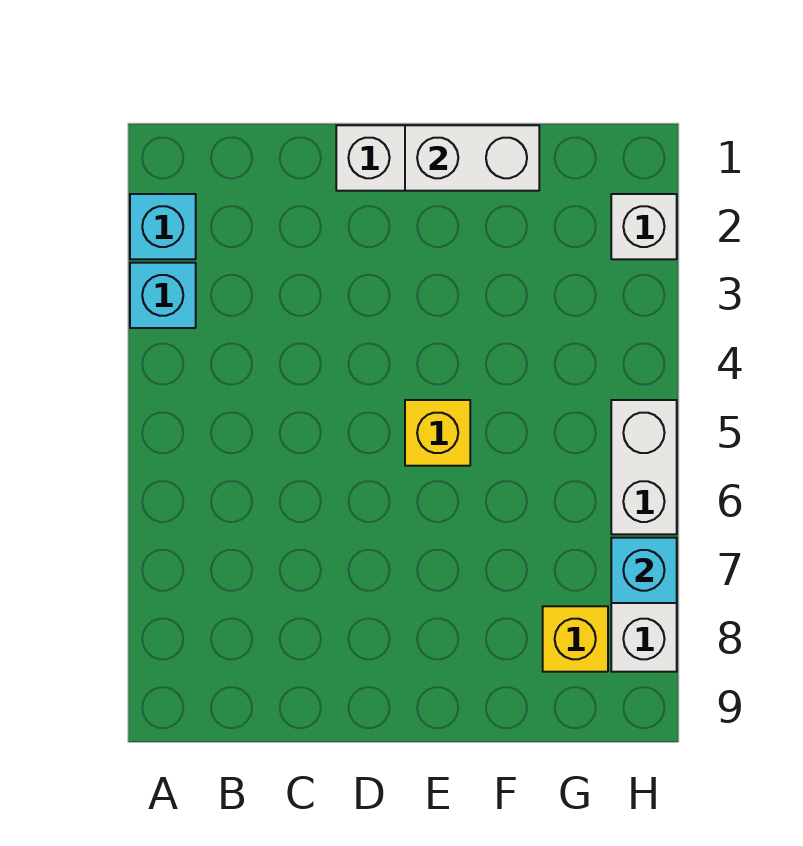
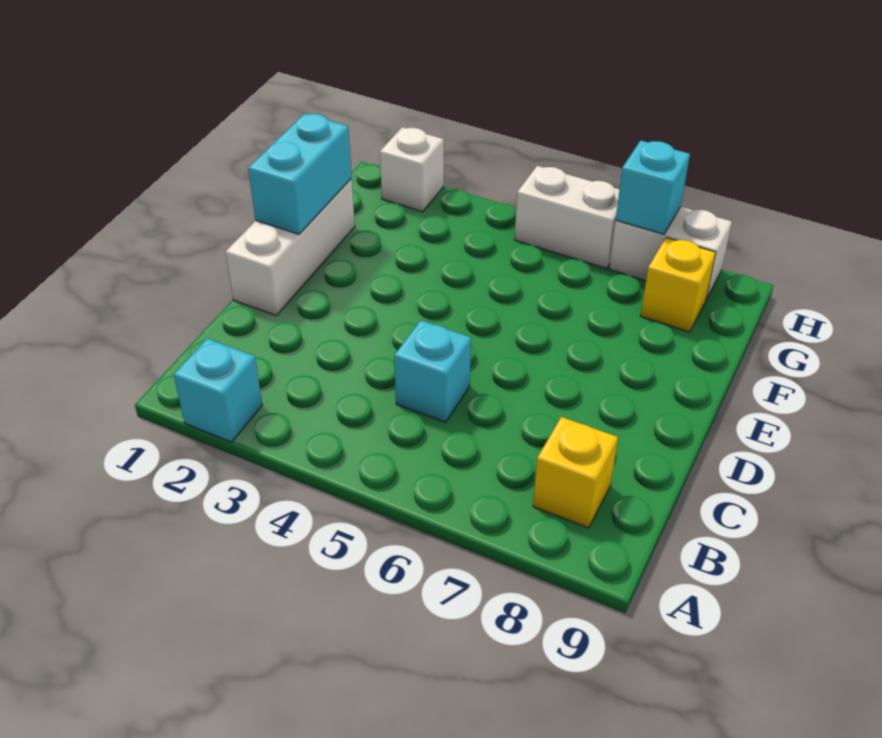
cyan 1x1 brick [130,263,196,328] -> cyan 1x1 brick moved to [394,320,471,422]
white 1x2 brick [405,125,539,191] -> cyan 1x2 brick [248,113,352,234]
yellow 1x1 brick [405,400,470,466] -> yellow 1x1 brick moved to [533,417,618,528]

